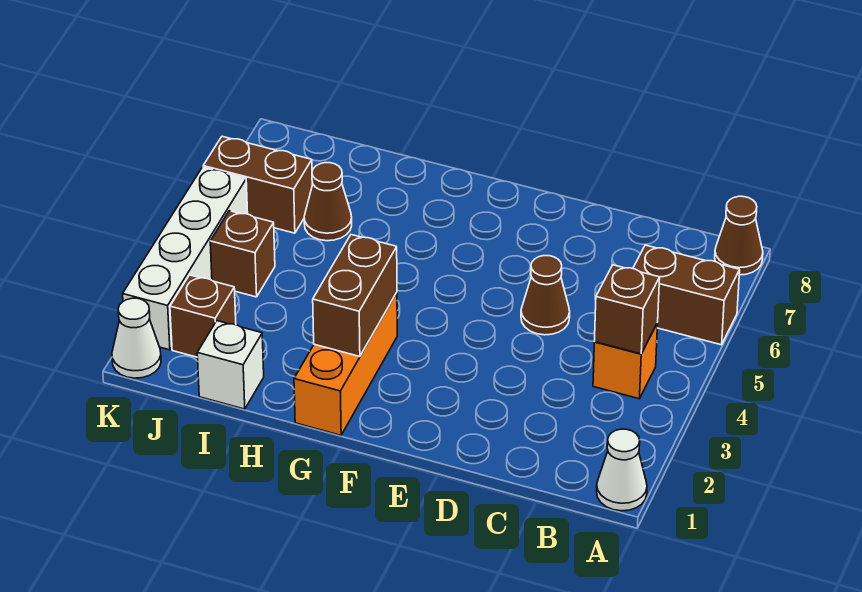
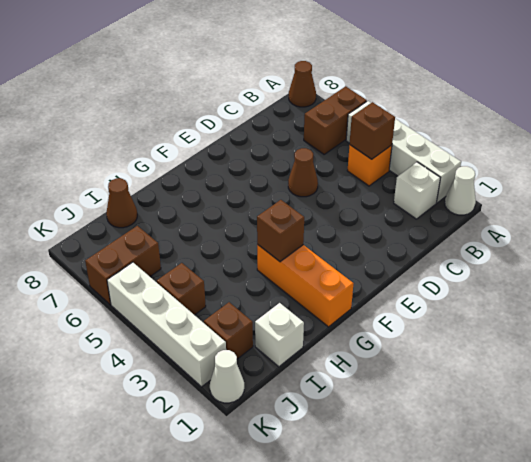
none -> white 1x4 brick [346,101,461,203]
none -> white 1x1 brick [394,162,440,219]
brown 1x2 brick [313,235,397,356] -> brown 1x1 brick [257,200,304,262]
brown 1x1 cone [304,163,352,241] -> brown 1x1 cone moved to [106,178,137,228]

